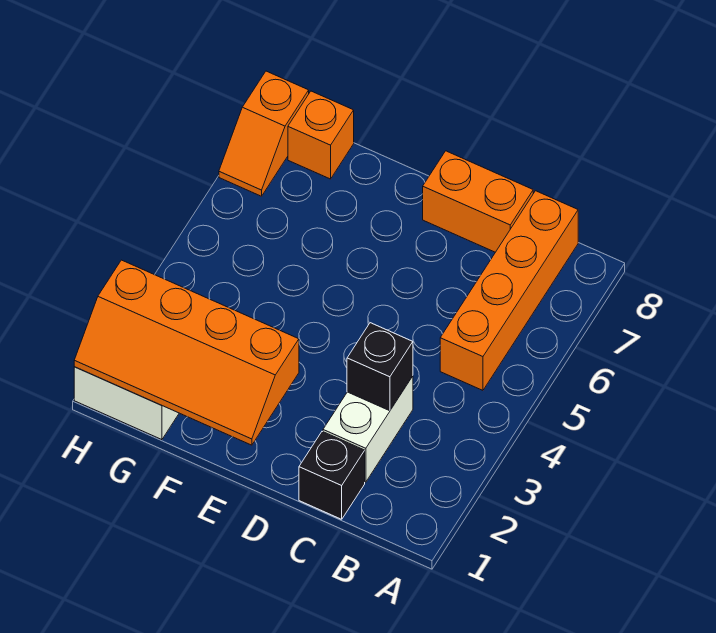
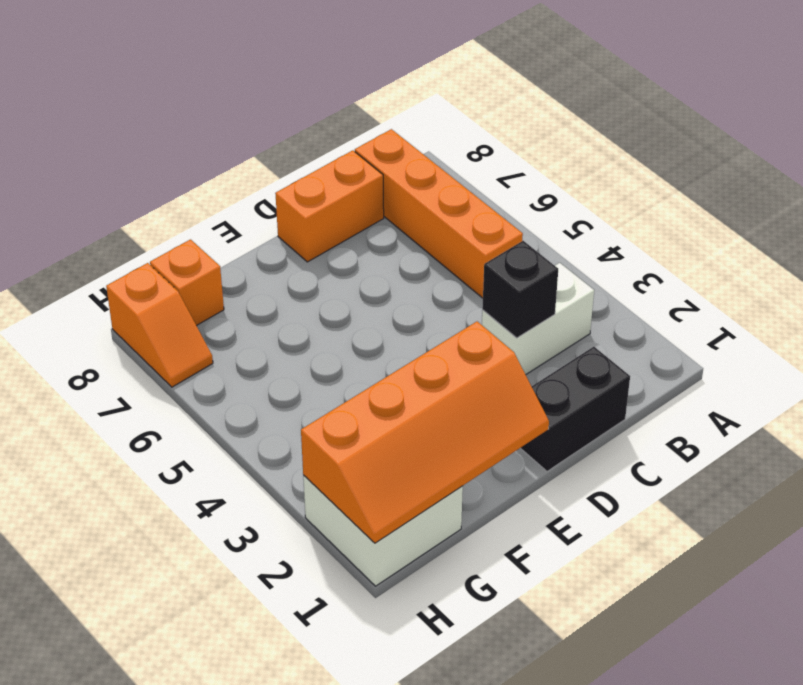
black 1x1 brick [299,431,365,519] -> black 1x2 brick [521,347,630,471]
white 1x2 brick [323,376,413,482] -> white 1x2 brick turned to [482,263,594,375]

